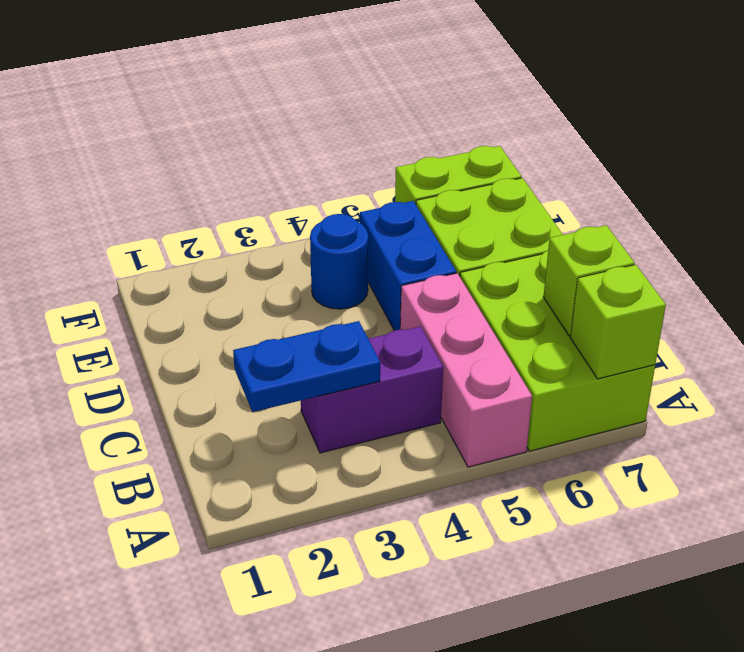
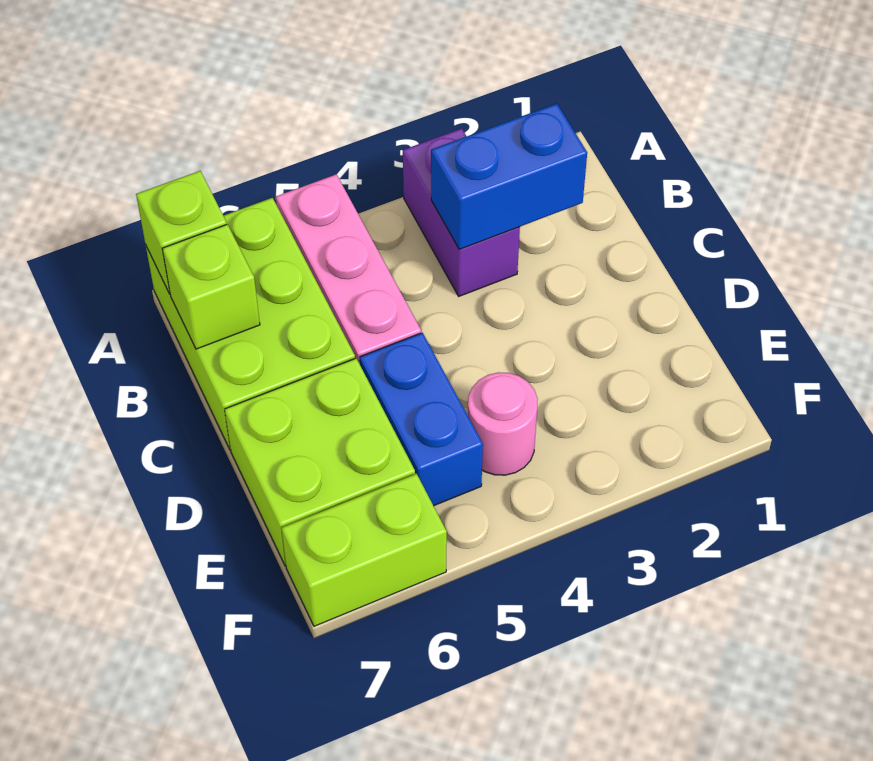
blue 1x2 plate [233,321,380,412] -> blue 1x2 brick [431,104,587,249]
purple 1x2 brick [301,326,443,453] -> purple 1x2 brick turned to [403,128,520,296]
blue 1x1 round brick [310,214,368,309] -> pink 1x1 round brick [468,372,538,475]

